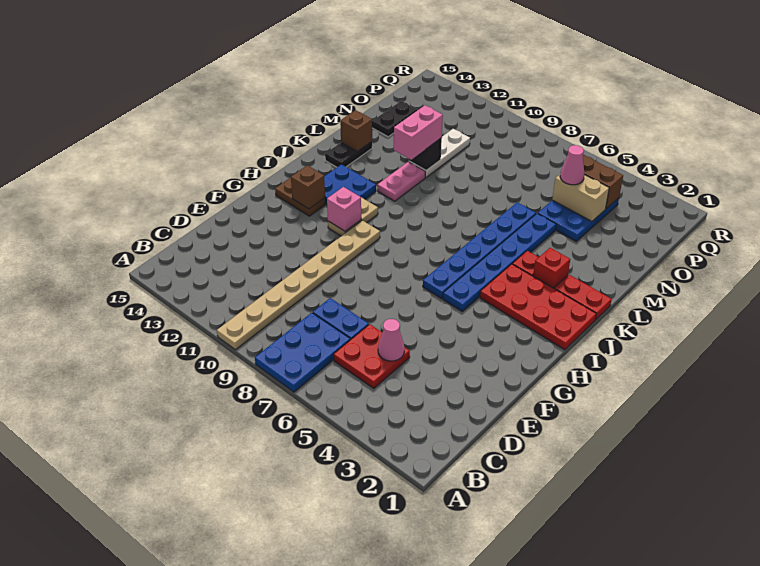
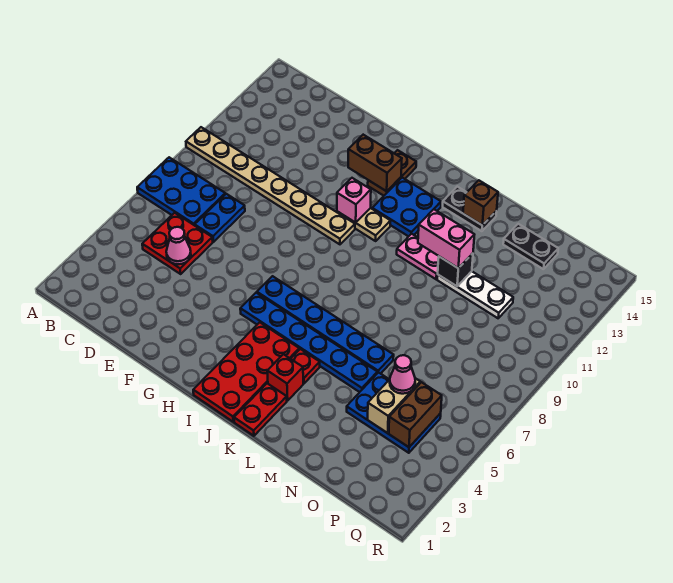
brown 1x1 brick [291,165,325,209] -> brown 1x2 brick [348,135,402,191]

